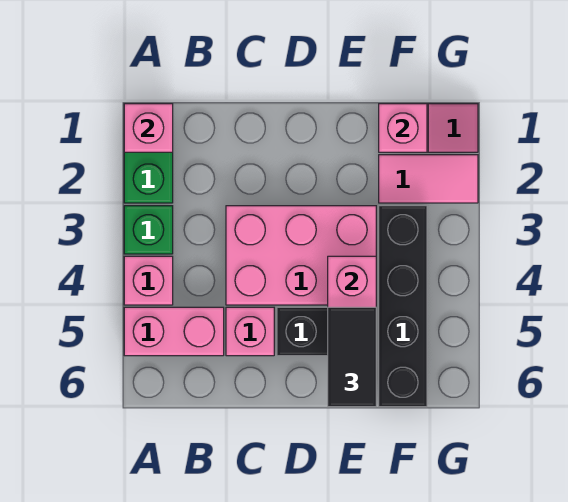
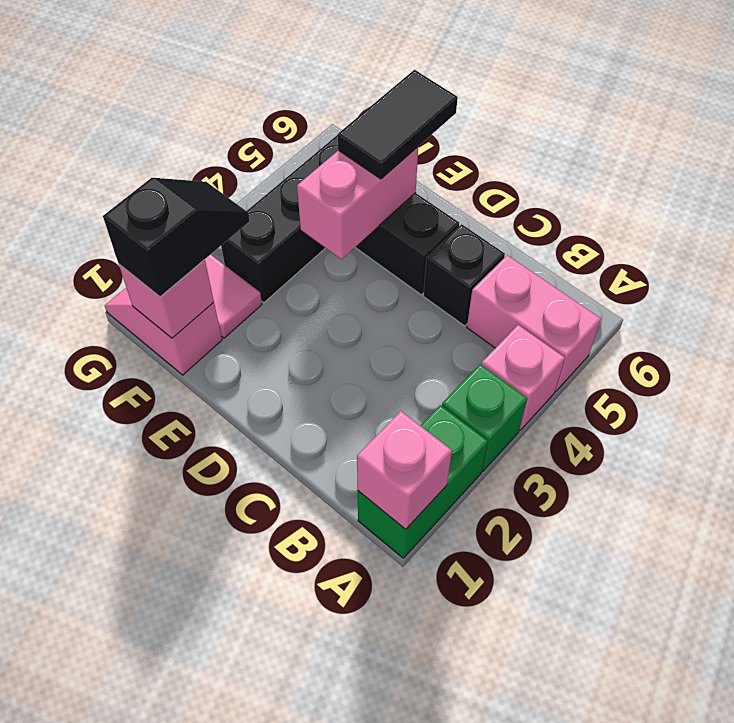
pink 2x3 brick [226,206,376,305] -> none
pink 1x1 brick [226,307,274,356] -> black 1x1 brick [423,224,505,326]
none -> black 1x2 slope [103,178,250,297]

